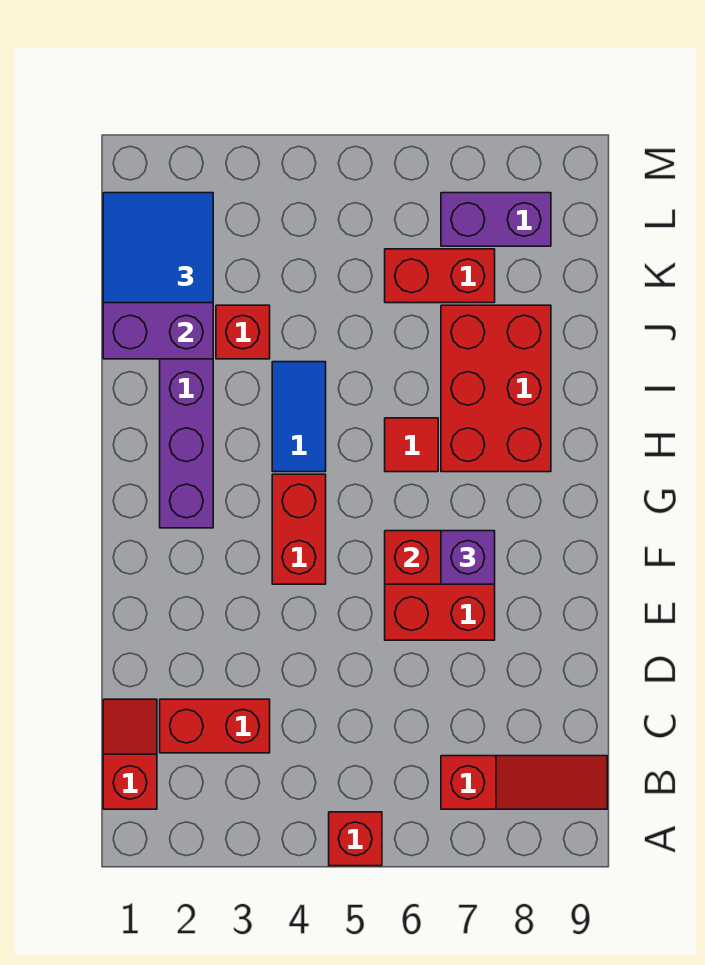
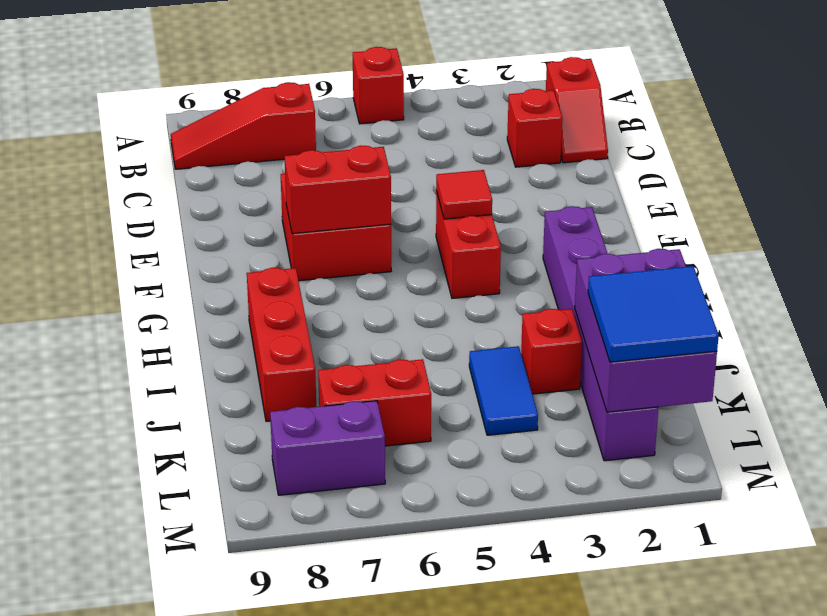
red 1x2 brick [160,699,270,753] -> red 1x1 brick [507,89,562,167]
purple 1x1 brick [441,531,495,584] -> none
blue 1x2 tile [272,362,326,472] -> blue 1x2 tile moved to [469,346,538,435]
red 1x1 tile [385,418,438,472] -> red 1x1 tile moved to [436,170,492,219]
red 2x3 brick [441,305,551,472] -> red 1x3 brick [247,268,316,421]

